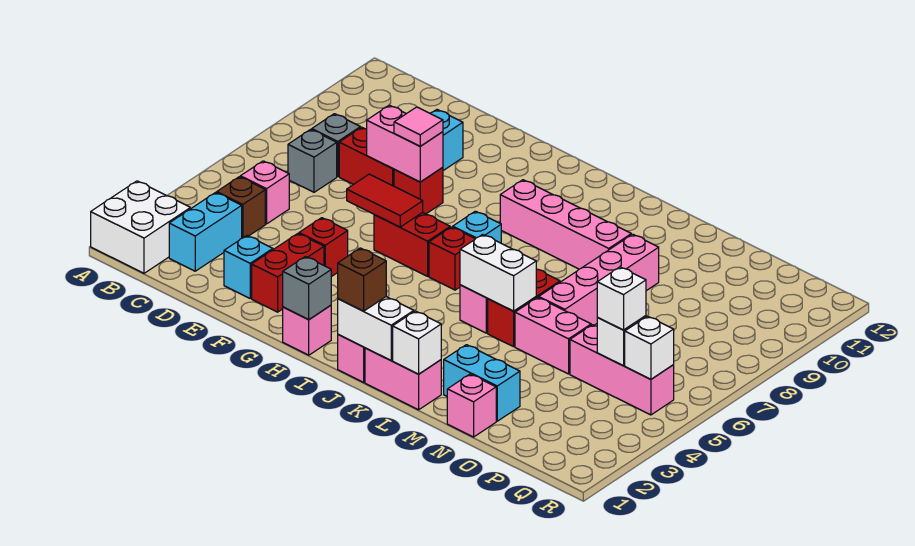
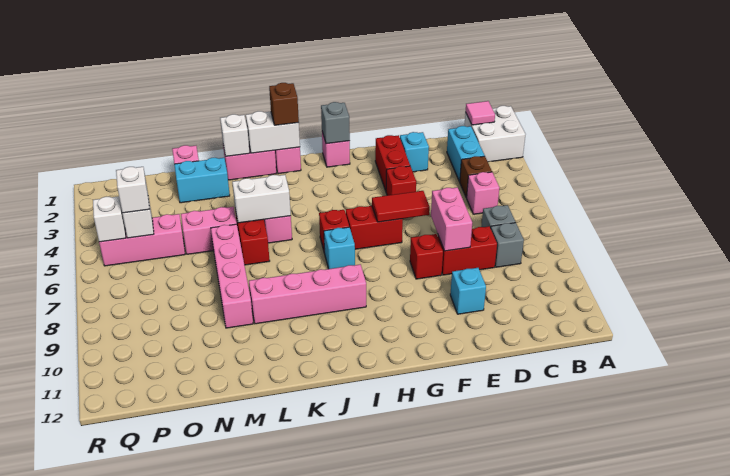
pink 1x2 brick [367,105,443,182] -> pink 1x2 brick turned to [431,187,472,251]
pink 1x1 tile [394,107,443,146] -> pink 1x1 tile moved to [466,101,495,125]

